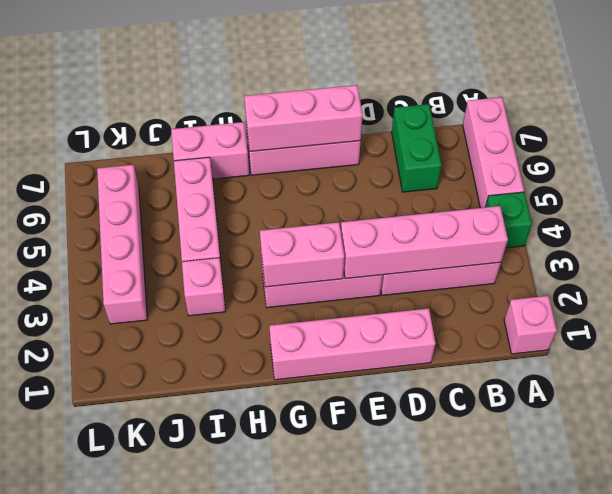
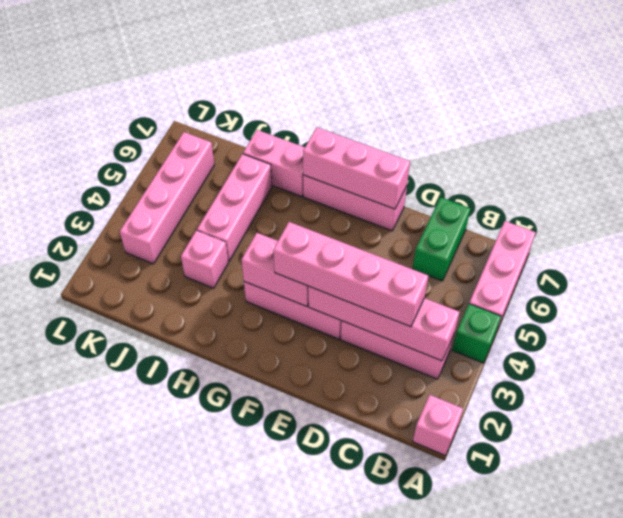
pink 1x4 brick [270,308,435,380] -> pink 1x4 brick moved to [273,222,428,327]

